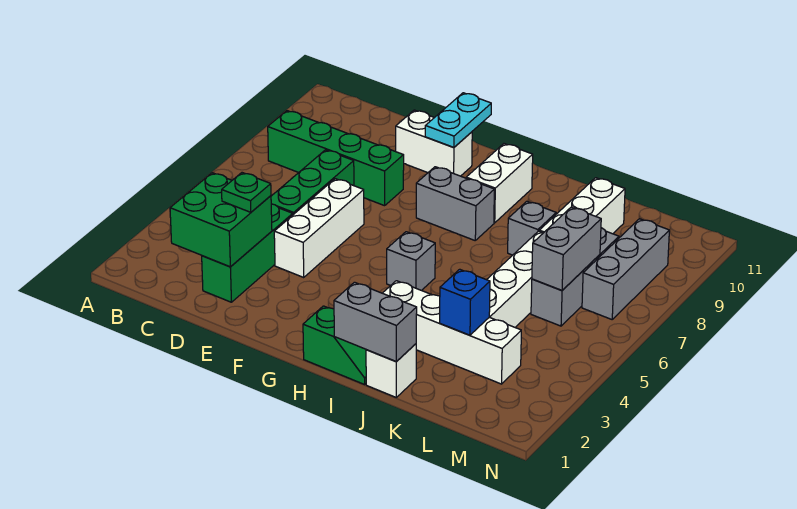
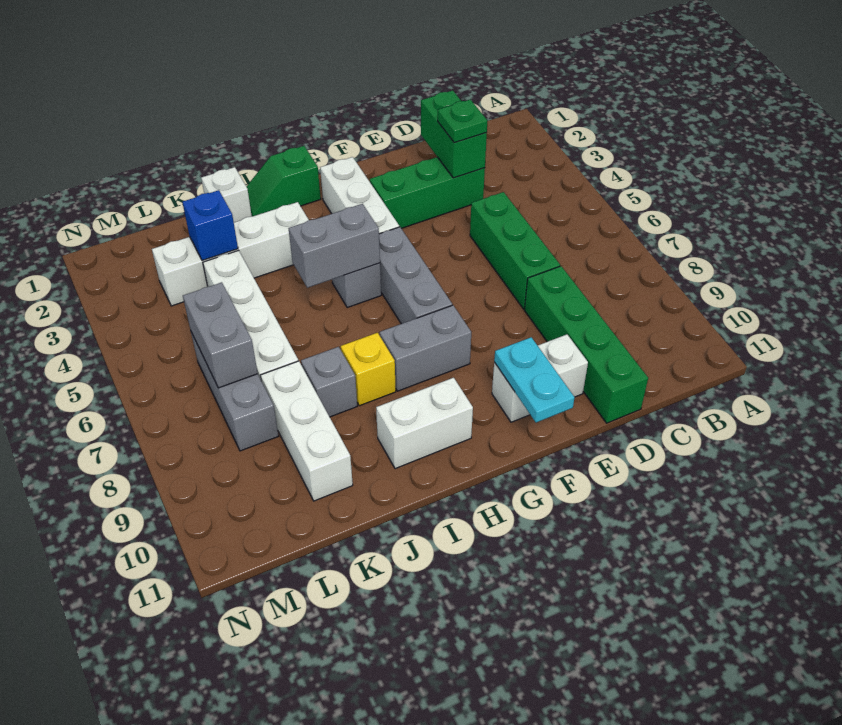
green 1x4 brick [268,111,404,206] -> green 1x4 brick turned to [524,266,648,423]
green 2x2 brick [170,173,272,267] -> green 1x2 brick [421,90,487,178]
green 1x3 brick [202,204,293,302] -> green 1x3 brick turned to [370,157,485,228]
white 1x3 brick [274,179,364,277] -> white 1x3 brick moved to [320,157,399,234]
white 1x2 brick [466,144,533,223] -> white 1x2 brick turned to [376,378,473,469]
grey 1x2 brick [334,282,417,362] -> grey 1x2 brick moved to [289,204,380,288]
none -> yellow 1x1 brick [341,333,396,406]
grey 1x3 brick [582,219,669,319] -> grey 1x3 brick moved to [379,227,452,324]

